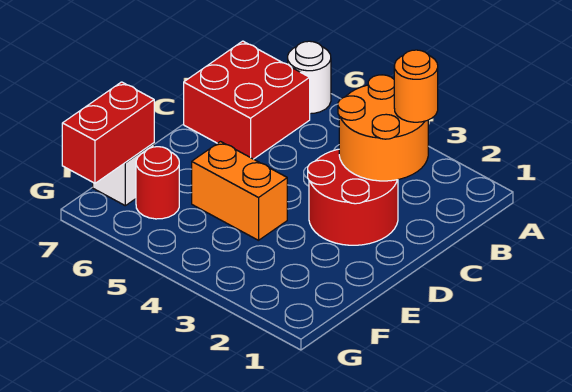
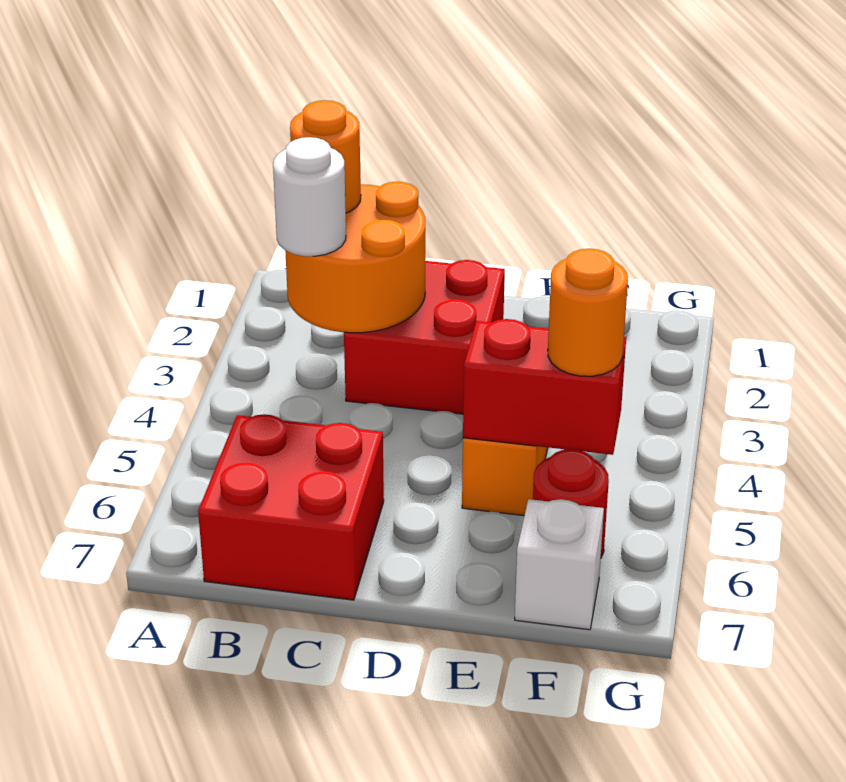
white 1x1 round brick [288,41,331,114] -> white 1x1 round brick moved to [273,137,346,256]
red 2x2 round brick [308,149,398,245] -> red 2x2 brick [344,260,505,414]
none -> orange 1x1 round brick [548,249,628,376]
red 1x2 brick [62,82,154,183] -> red 1x2 brick moved to [463,319,626,455]

